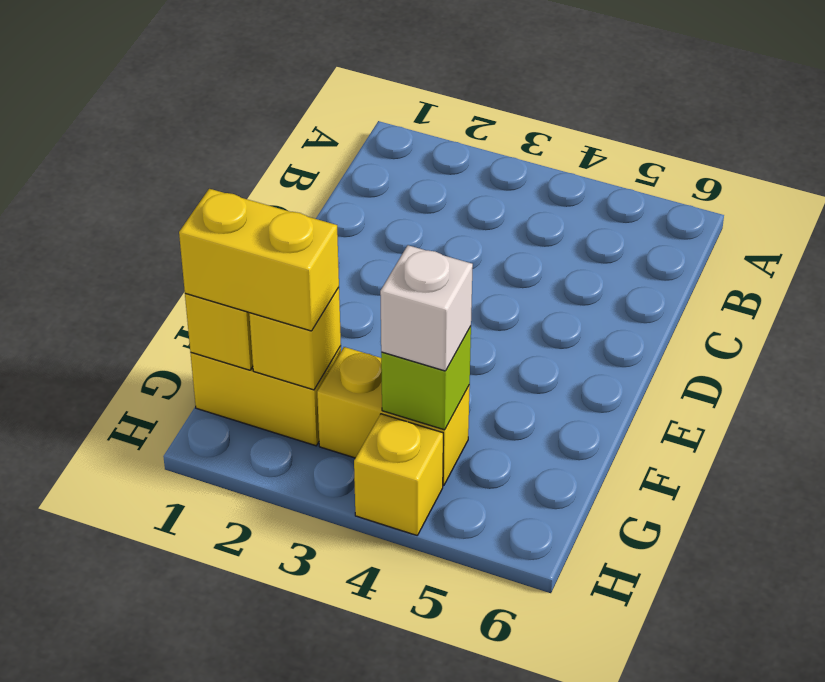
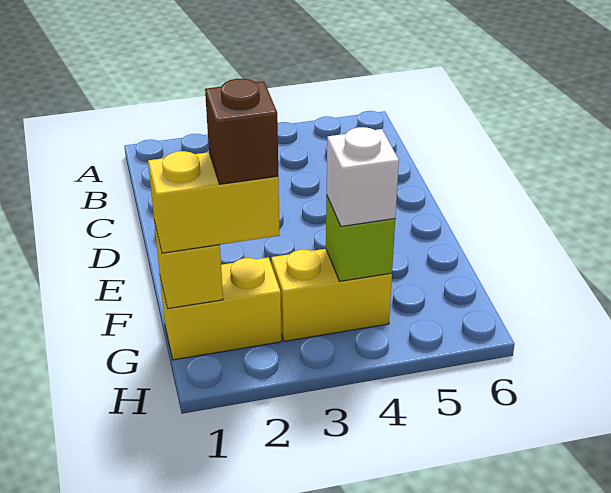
yellow 1x1 brick [249,288,341,390] -> none
none -> brown 1x1 brick [205,79,278,184]
yellow 1x1 brick [354,414,443,535] -> none

